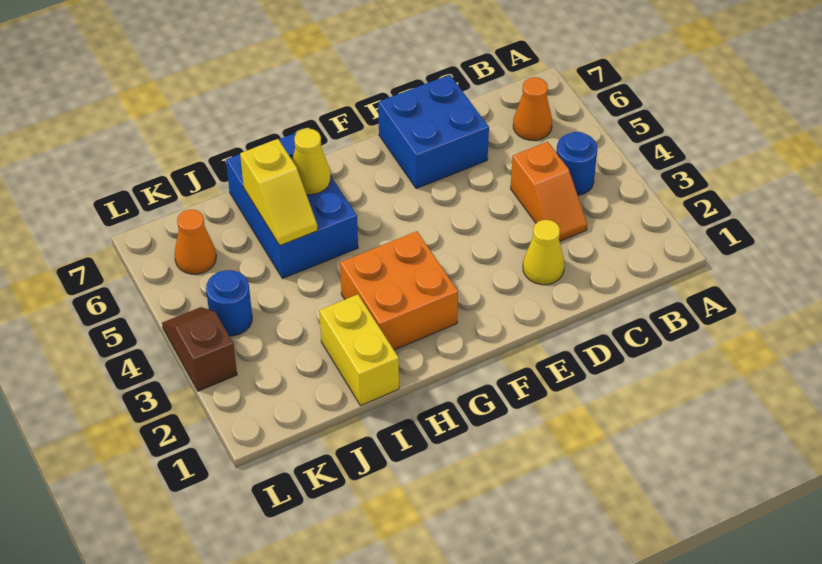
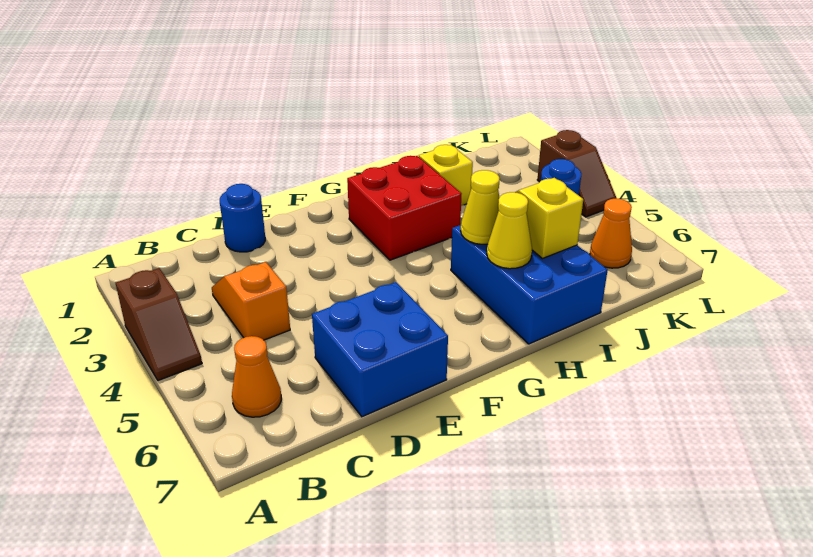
none -> brown 1x2 slope [116,268,202,381]
blue 1x1 round brick [556,132,597,195] -> blue 1x1 round brick moved to [220,184,265,252]
yellow 1x1 cone [523,220,564,285] -> yellow 1x1 cone moved to [461,170,500,244]
orange 2x2 brick [340,231,458,350] -> red 2x2 brick [347,156,462,260]
yellow 1x2 brick [319,294,399,406] -> yellow 1x1 brick [419,145,473,206]

